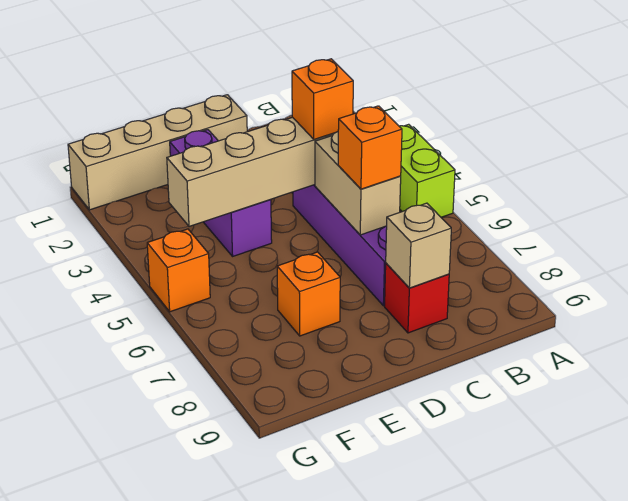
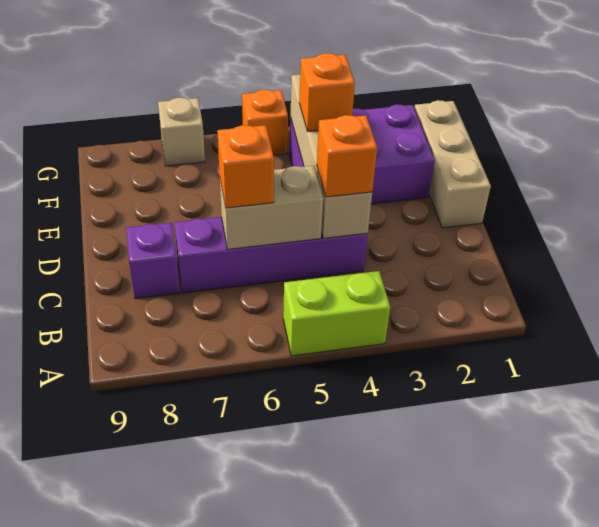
red 1x1 brick [385,263,449,333] -> purple 1x1 brick [126,223,180,299]
tan 1x1 brick [386,203,451,288] -> tan 1x1 brick moved to [158,98,205,166]
tan 1x4 brick [68,95,247,210] -> tan 1x3 brick [414,100,491,228]
purple 1x3 brick [170,130,272,256] -> purple 2x3 brick [290,104,435,204]
orange 1x1 brick [277,252,340,336] -> orange 1x1 brick moved to [299,53,355,132]

